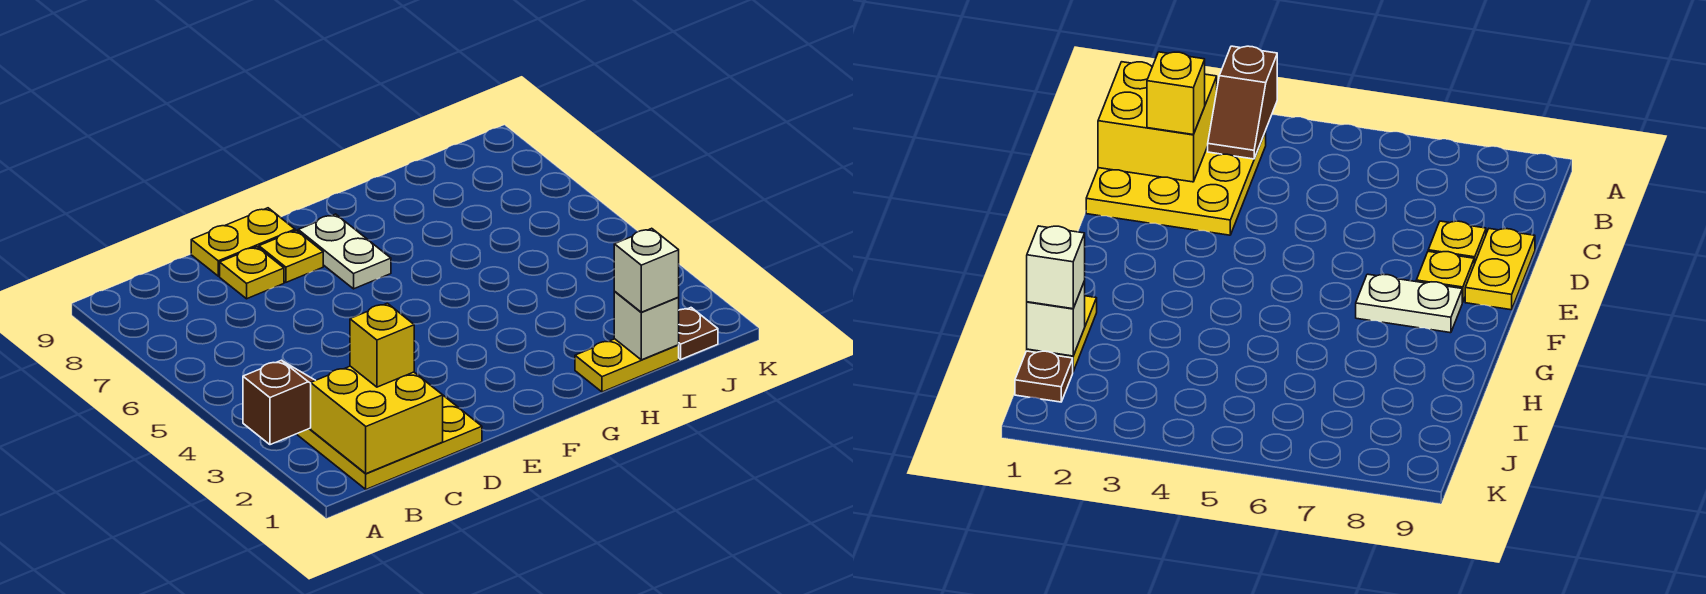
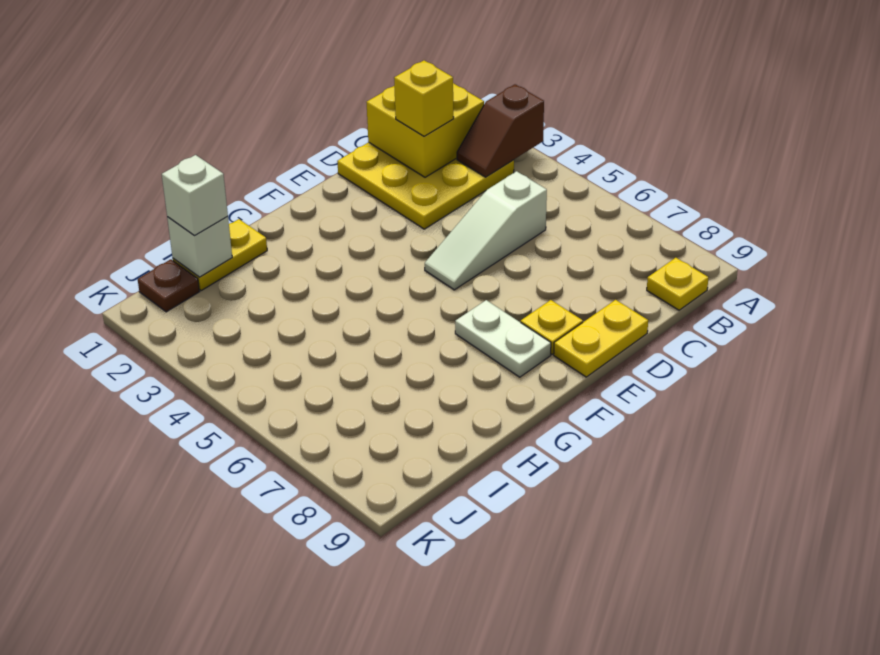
none -> white 1x3 slope [425,171,547,290]
yellow 1x1 plate [220,247,284,299] -> yellow 1x1 plate moved to [647,258,708,310]

